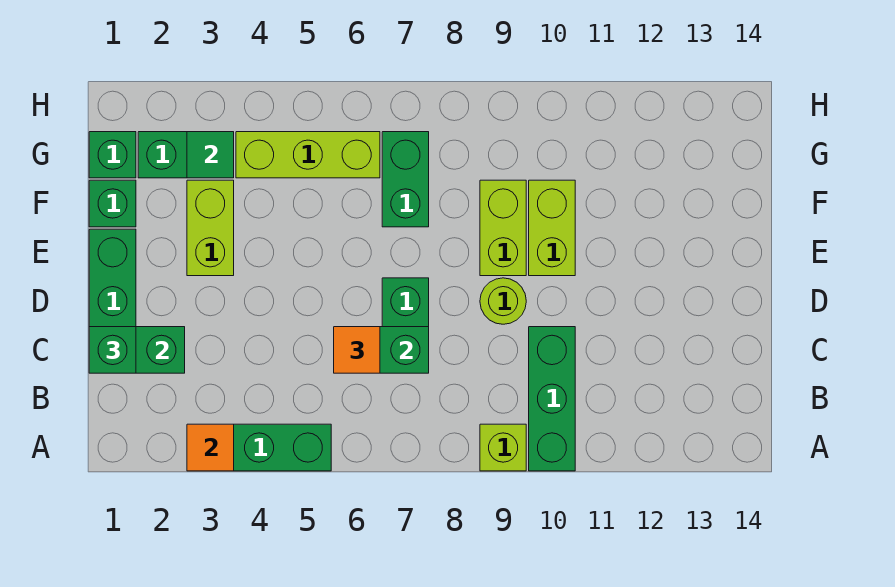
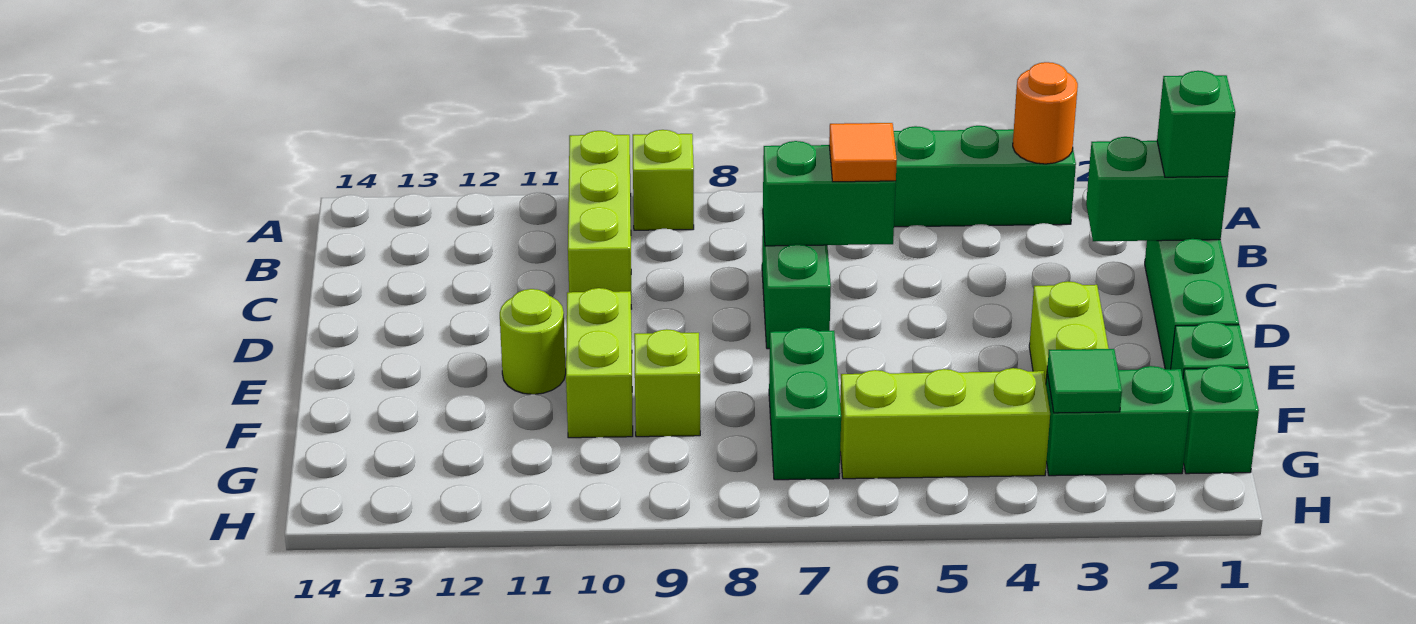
orange 1x1 tile [187,424,234,471] -> orange 1x1 round brick [1013,62,1078,164]
green 1x3 brick [529,327,575,471] -> lime 1x3 brick [568,131,631,292]
lime 1x1 round brick [480,278,526,324] -> lime 1x1 round brick moved to [500,289,566,394]
lime 1x2 brick [480,180,526,276] -> lime 1x1 brick [634,329,700,437]

